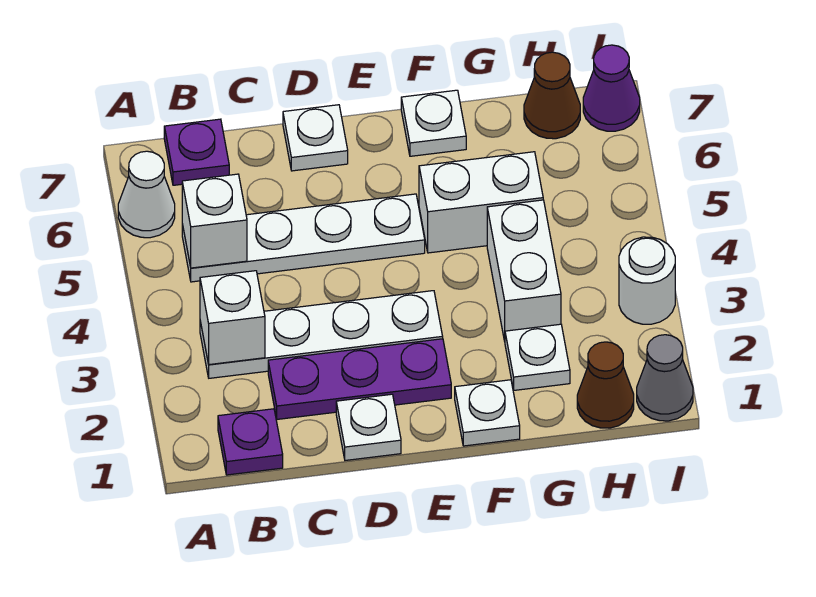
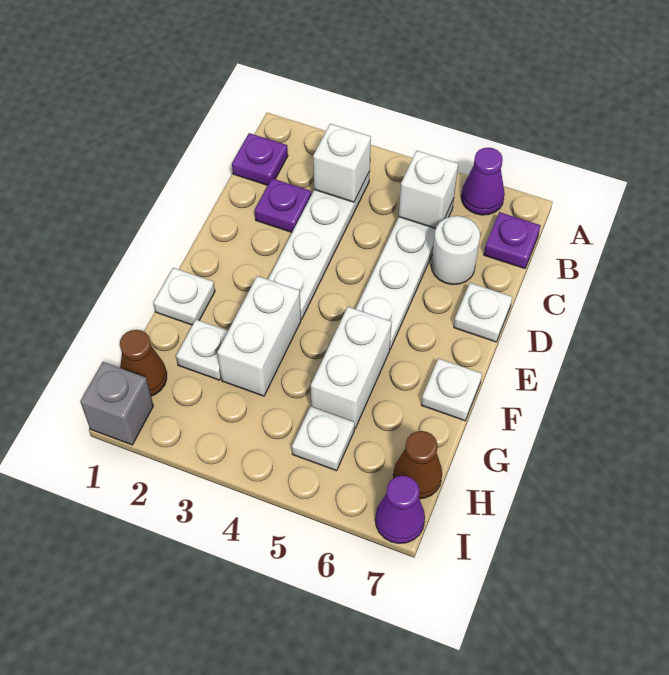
white 1x1 cone [118,151,175,238] -> purple 1x1 cone [461,148,505,215]
purple 1x3 plate [268,339,451,419] -> purple 1x1 plate [255,178,311,232]
white 1x1 plate [336,394,401,460] -> white 1x1 plate moved to [292,406,355,471]
white 1x2 brick [487,200,561,341] -> white 1x2 brick turned to [217,276,301,396]
grey 1x1 cone [637,335,693,421] -> grey 1x1 brick [80,362,153,445]
white 1x1 round brick [619,237,675,324] -> white 1x1 round brick moved to [431,216,480,285]

